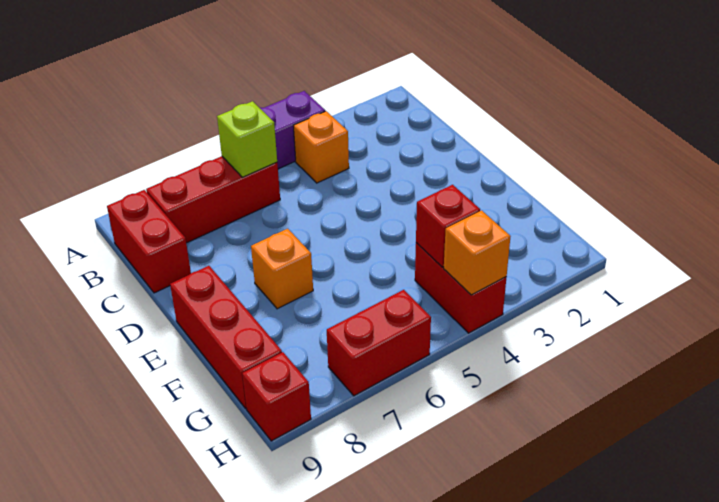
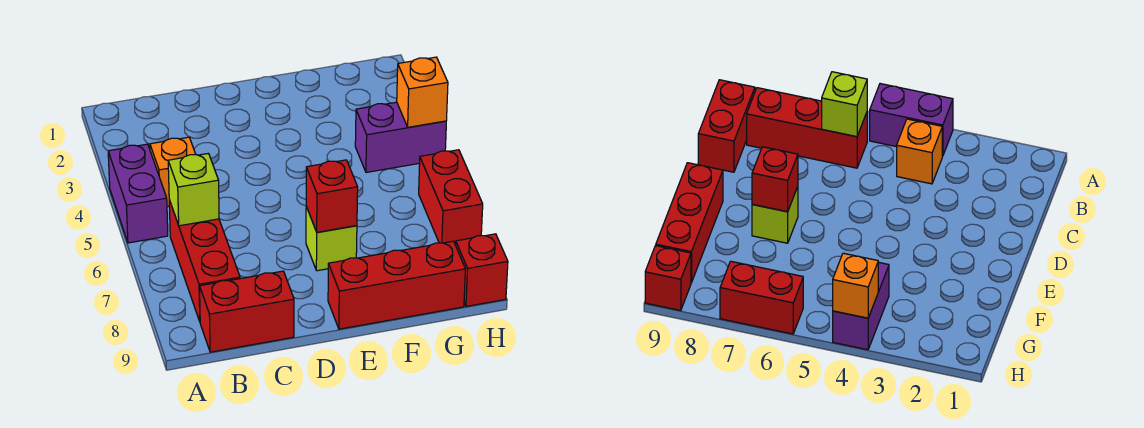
orange 1x1 brick [251,229,313,309] -> lime 1x1 brick [306,207,357,271]
red 1x2 brick [415,243,506,333] -> purple 1x2 brick [355,102,446,172]
red 1x1 brick [416,185,480,267] -> red 1x1 brick moved to [306,160,358,232]

